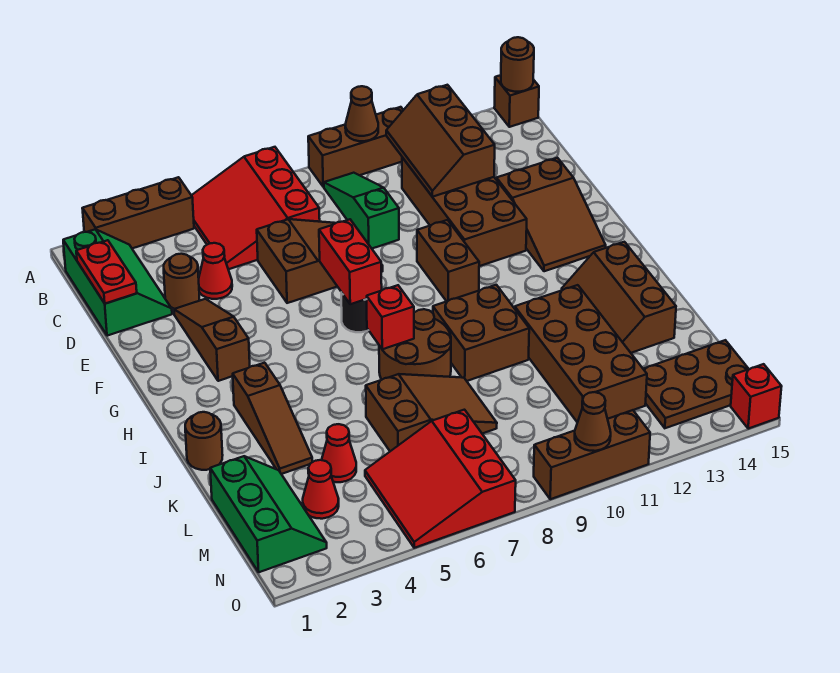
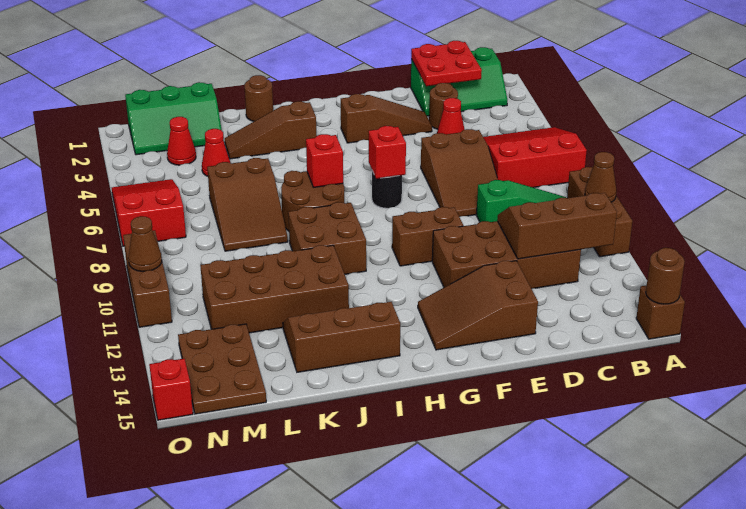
brown 1x3 brick [82,177,194,248] -> none
red 1x2 plate [76,240,137,304] -> red 2x2 plate [411,41,482,86]
red 1x2 brick [319,219,382,304] -> red 1x1 brick [369,126,406,179]
red 3x3 slope [365,410,516,548] -> red 2x3 slope [112,179,186,246]

